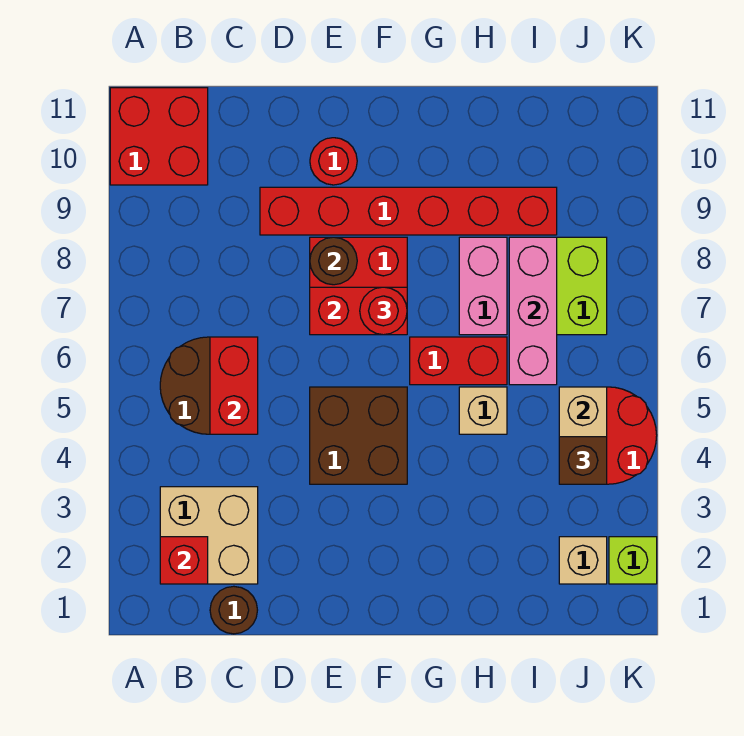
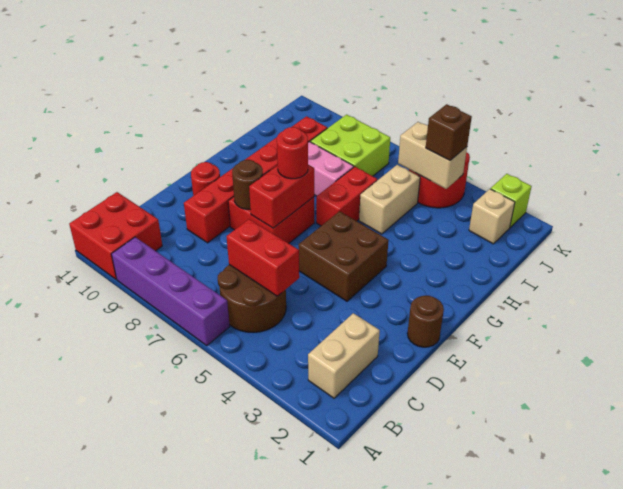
none -> purple 1x4 brick [112,237,230,345]
tan 2x2 brick [160,487,258,584] -> tan 1x2 brick [308,313,380,398]
red 1x1 brick [160,537,208,584] -> none
brown 1x1 round brick [210,586,257,634] -> brown 1x1 round brick moved to [407,296,444,347]
tan 1x1 brick [459,387,507,434] -> tan 1x2 brick [359,165,420,234]
pink 1x3 brick [509,237,557,385] -> none

